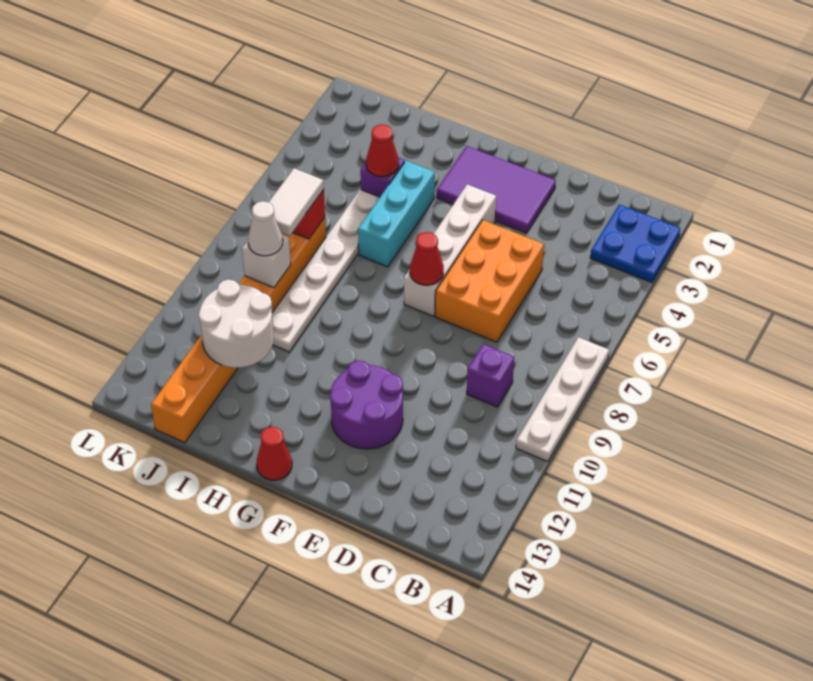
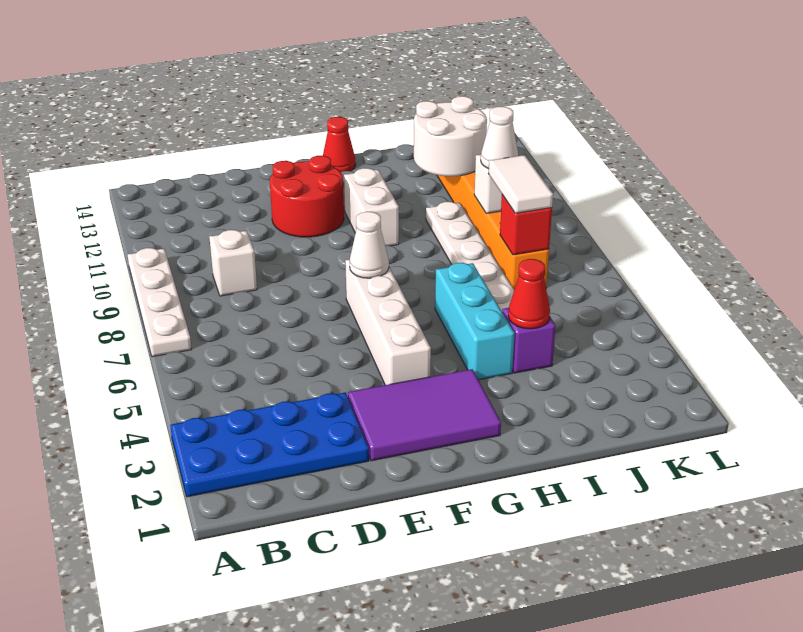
blue 2x2 plate [590,205,680,282] -> blue 2x4 plate [170,392,369,497]
purple 1x1 brick [467,344,514,407] -> white 1x1 brick [209,230,257,296]
orange 2x3 brick [435,220,544,342] -> none
purple 2x2 round brick [330,360,403,449] -> red 2x2 round brick [270,156,344,237]
red 1x1 cone [410,232,444,285] -> white 1x1 cone [350,212,389,278]
none -> white 1x2 brick [344,168,399,246]

